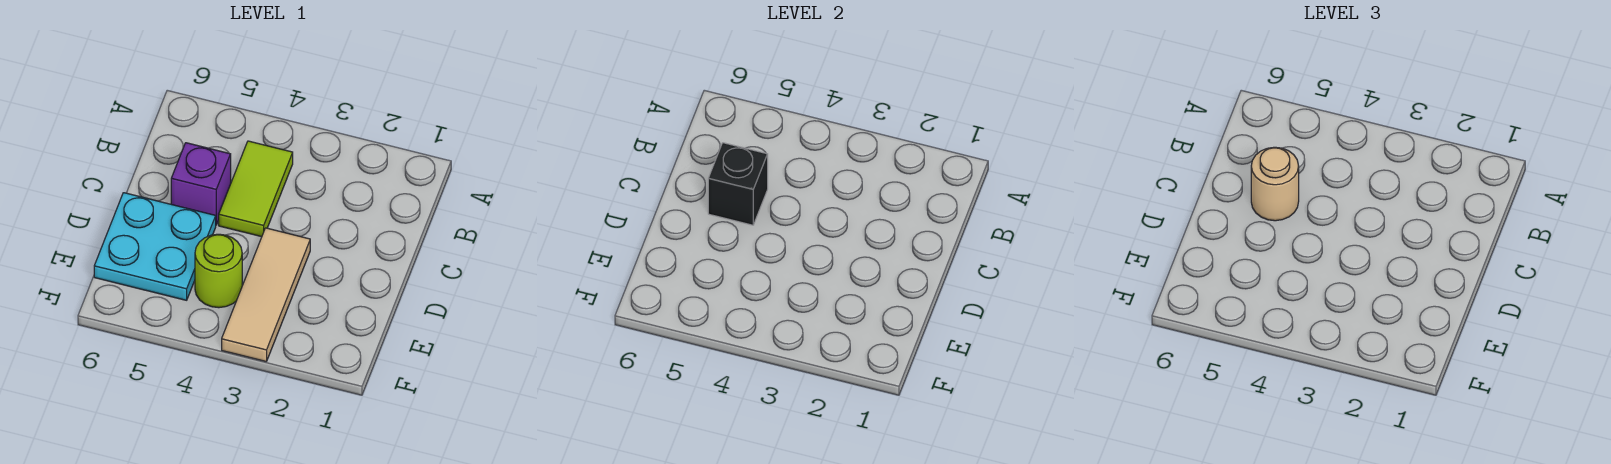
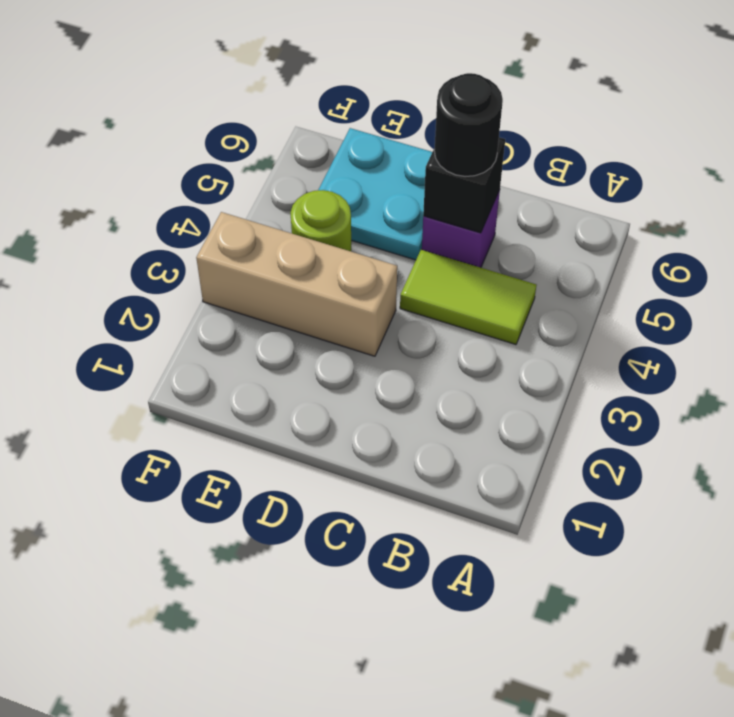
tan 1x1 round brick [1251,147,1299,221] -> black 1x1 round brick [434,73,503,177]
tan 1x3 tile [222,228,310,361] -> tan 1x3 brick [196,212,397,356]

